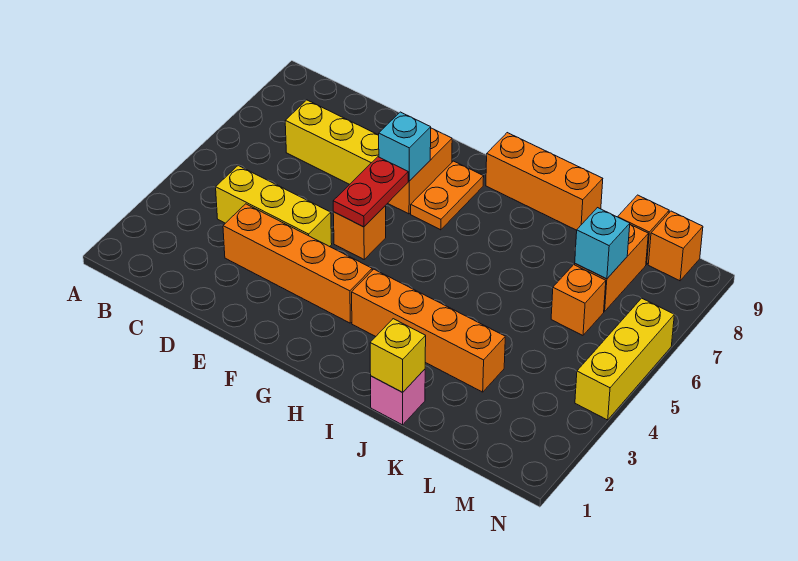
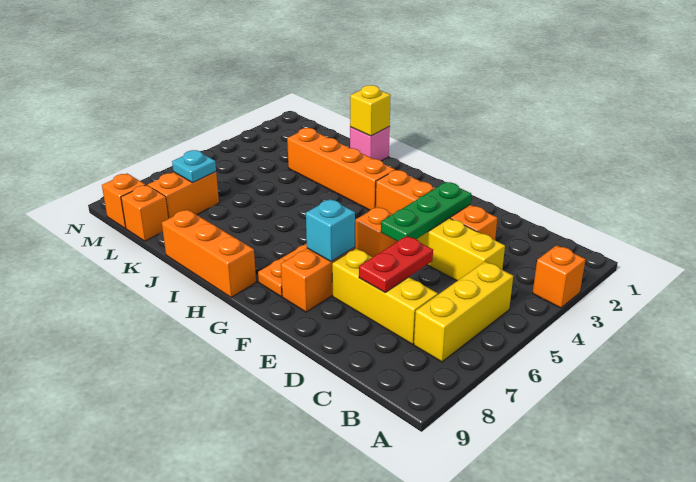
none -> green 1x3 plate [381,182,471,241]
red 1x2 plate [333,157,408,227] -> red 1x2 plate moved to [359,236,433,292]
orange 1x1 brick [551,265,606,335] -> orange 1x1 brick moved to [533,245,586,308]
cyan 1x1 brick [575,208,630,279] -> cyan 1x1 plate [172,150,216,183]
yellow 1x3 brick [575,298,674,420] -> yellow 1x3 brick moved to [414,261,513,362]

